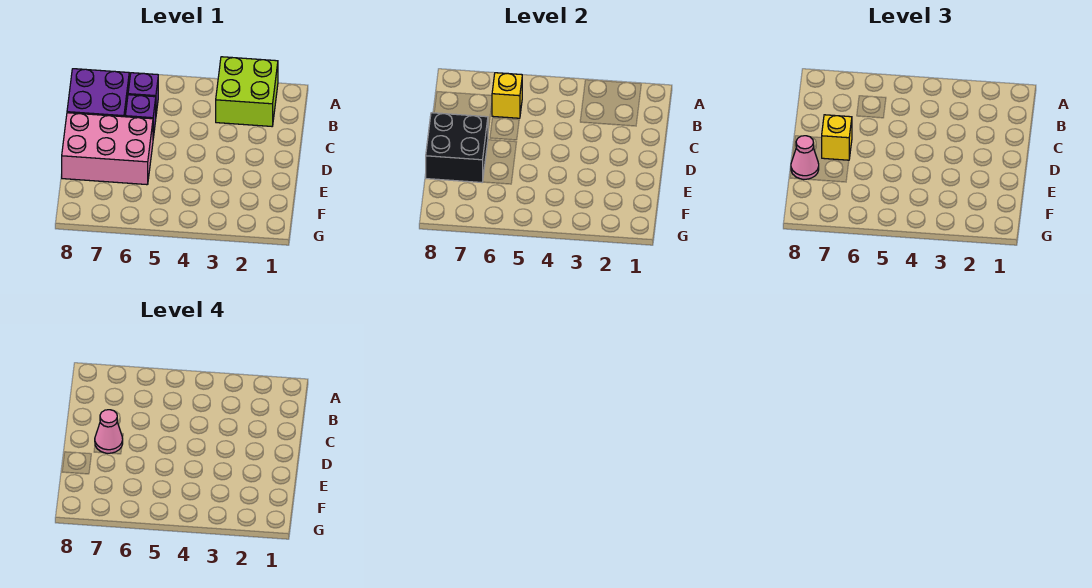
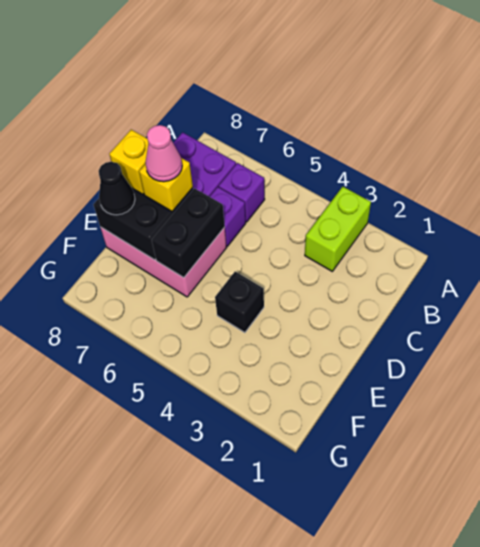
lime 2x2 brick [216,57,278,126] -> lime 1x2 brick [305,187,371,271]
yellow 1x1 brick [492,73,522,118] -> yellow 1x1 brick moved to [109,130,148,194]
none -> black 1x2 brick [152,188,225,278]
none -> black 1x1 brick [215,272,264,333]
pink 1x1 cone [791,136,819,180] -> black 1x1 cone [99,162,135,215]

